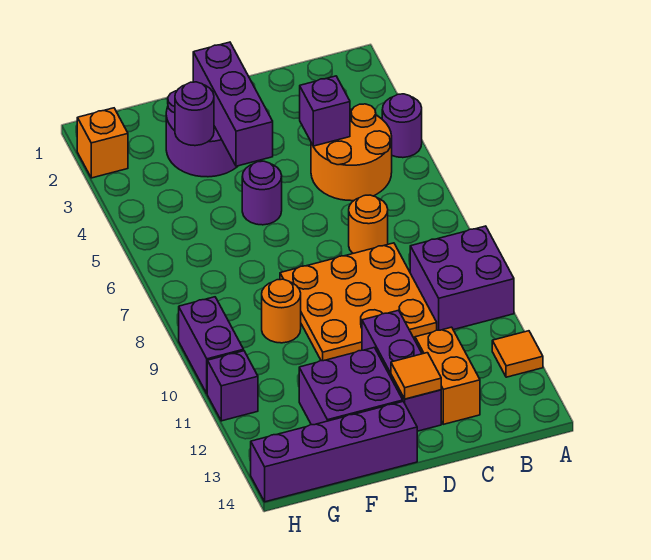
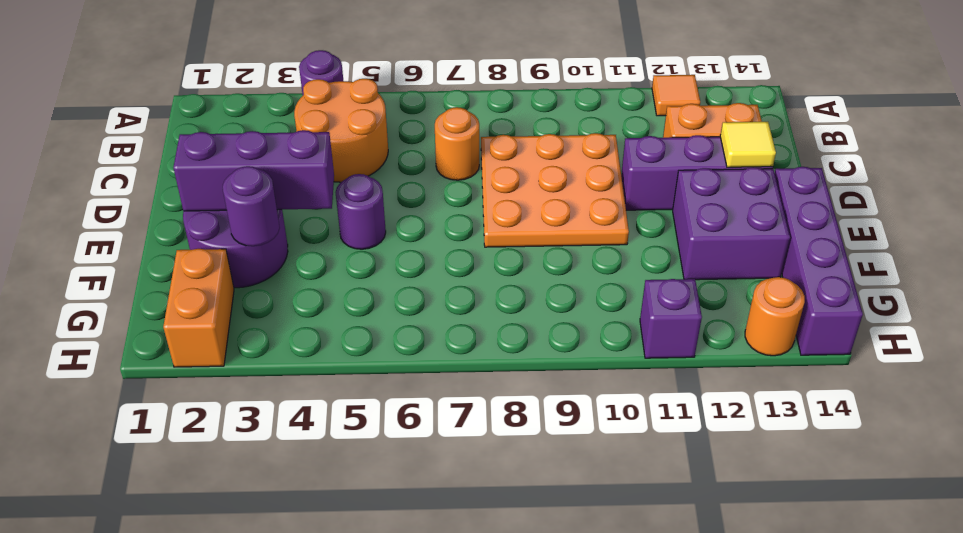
purple 2x2 brick [410,226,514,330] -> none
purple 1x1 brick [300,76,350,146] -> none
orange 1x1 tile [391,353,441,399] -> yellow 1x1 tile [720,122,776,167]
orange 1x1 round brick [262,279,301,343] -> orange 1x1 round brick moved to [745,277,805,356]
orange 1x1 brick [77,108,128,178] -> orange 1x2 brick [163,249,234,367]
purple 1x2 brick [179,297,244,393] -> none

